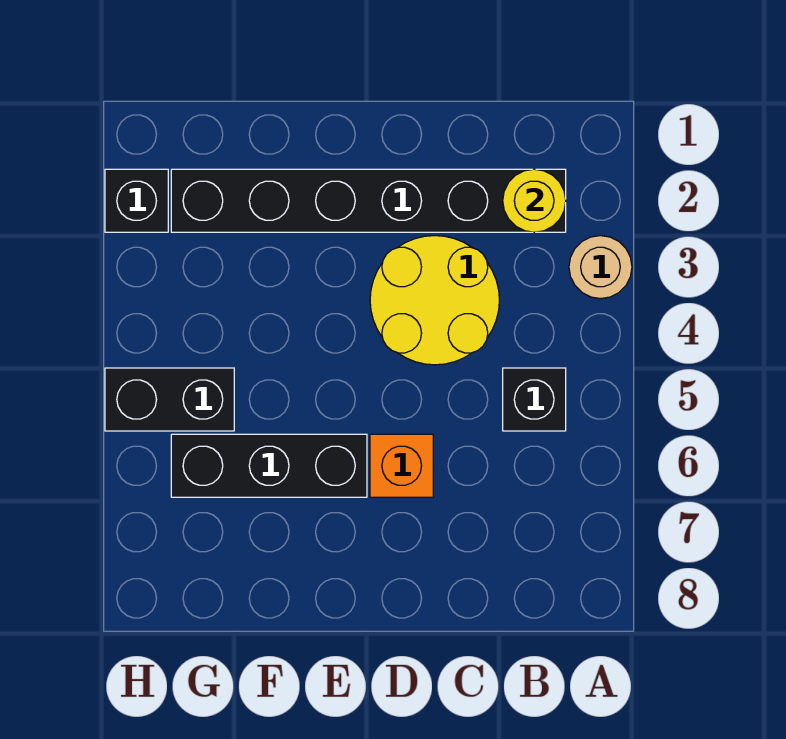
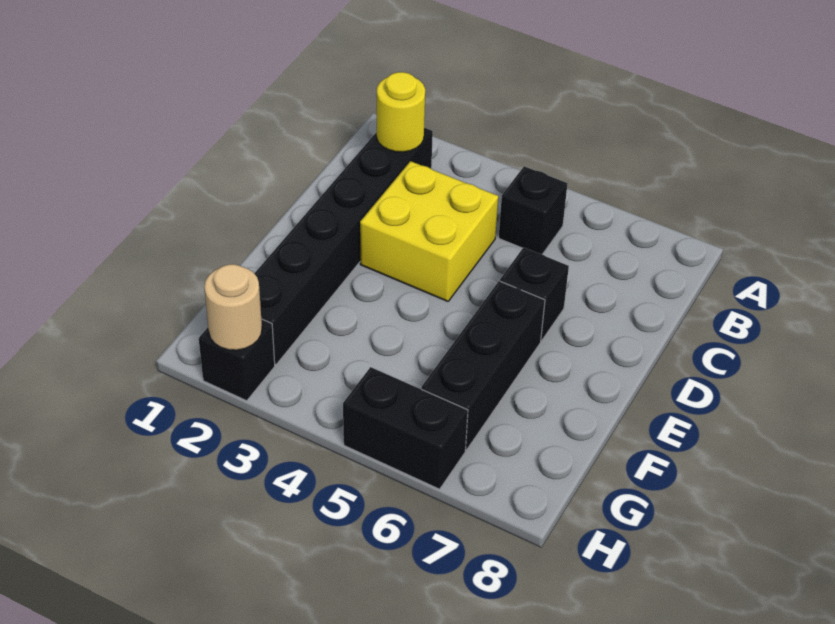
tan 1x1 round brick [569,236,632,299] -> tan 1x1 round brick moved to [204,264,262,350]
yellow 2x2 round brick [370,236,499,365] -> yellow 2x2 brick [360,161,498,301]
orange 1x1 brick [370,434,433,497] -> black 1x1 brick [500,248,569,341]
black 1x2 brick [105,368,234,431] -> black 1x2 brick turned to [343,367,468,489]

